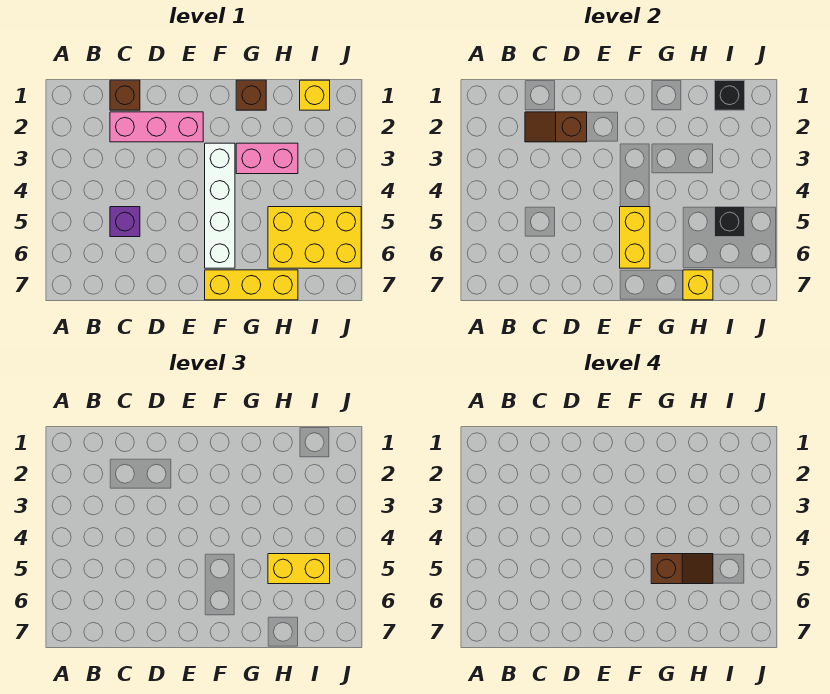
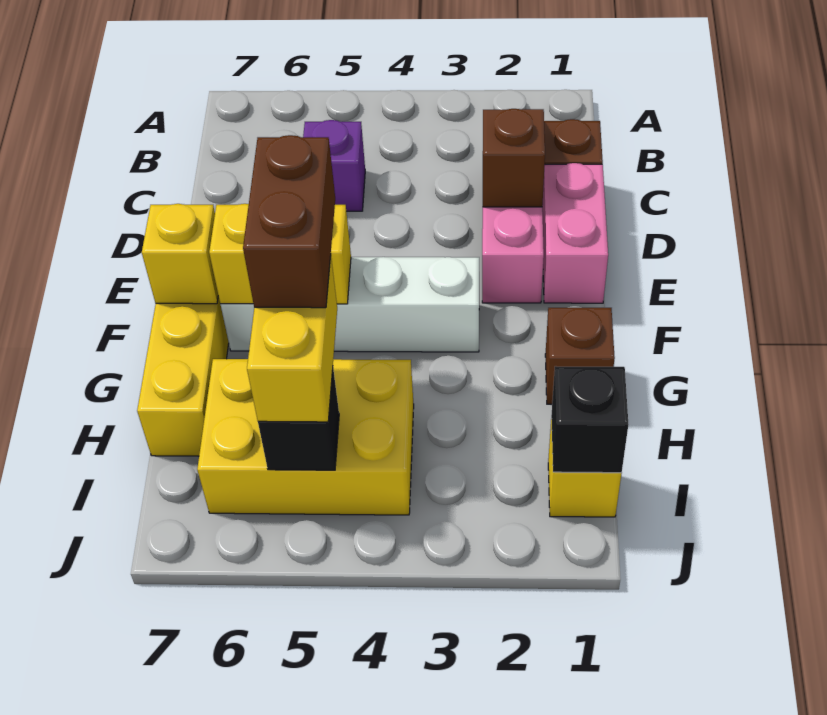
pink 1x2 brick [236,143,298,174] -> pink 1x2 brick moved to [542,163,608,303]
brown 1x2 slope [651,554,713,584] -> brown 1x2 brick [243,135,335,308]
yellow 2x3 brick [268,207,361,268] -> yellow 2x3 brick turned to [197,359,414,515]
yellow 1x1 brick [683,270,713,300] -> yellow 1x1 brick moved to [142,204,218,304]

